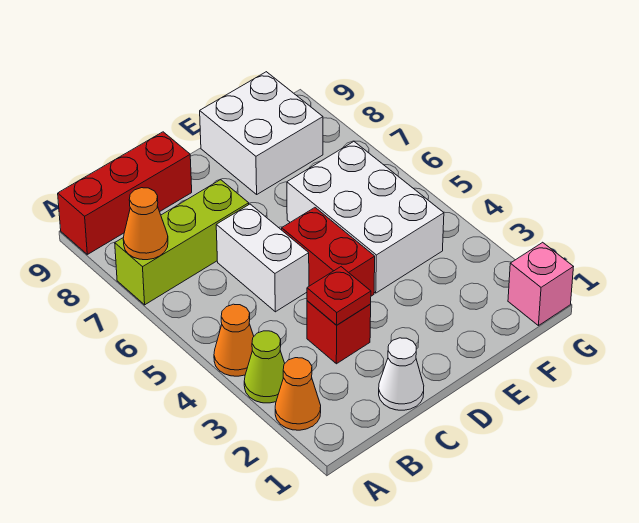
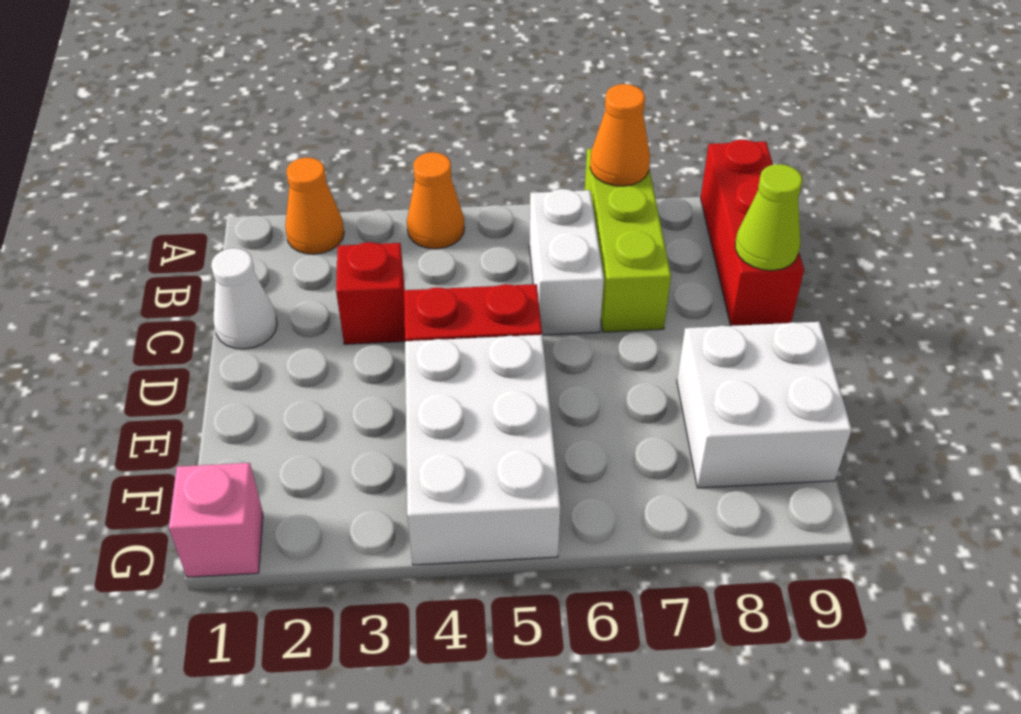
lime 1x1 cone [244,331,285,403] -> lime 1x1 cone moved to [735,164,803,271]
red 1x1 plate [307,267,371,325] -> none
white 1x2 brick [216,204,309,312] -> white 1x2 brick turned to [529,189,604,335]
white 2x3 brick [287,142,444,293] -> white 2x3 brick turned to [405,335,561,565]

